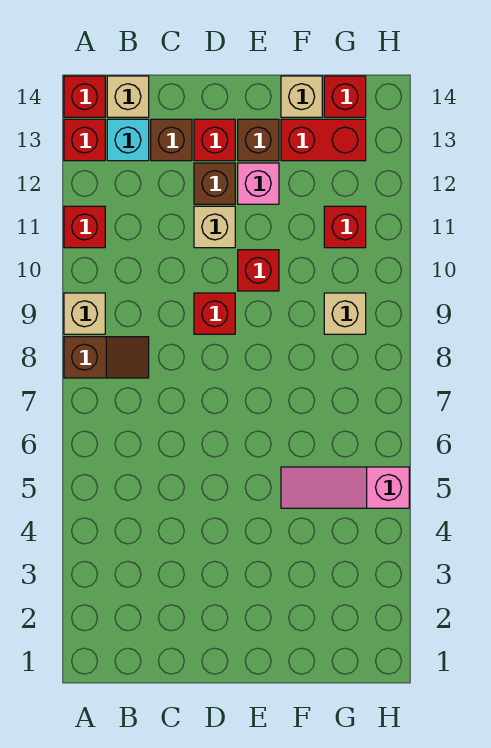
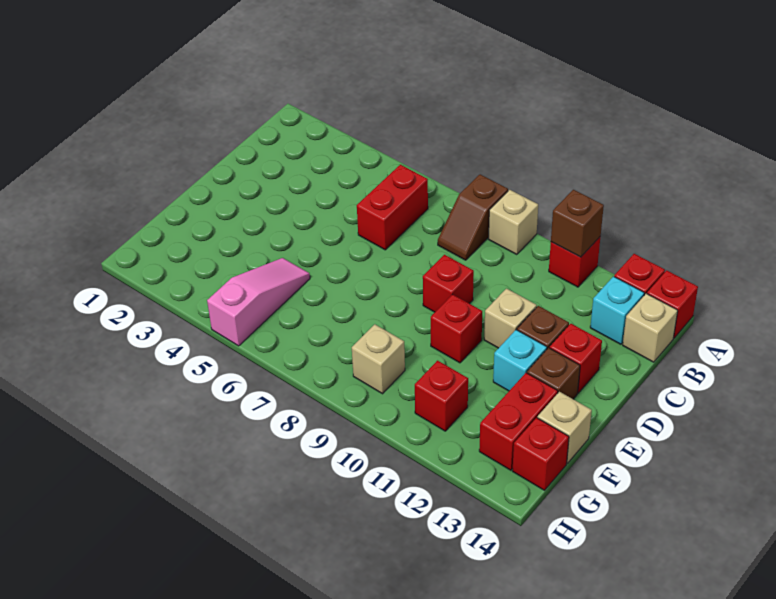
none -> red 1x2 brick [357,165,428,250]
brown 1x1 brick [151,119,192,161] -> brown 1x1 brick moved to [551,190,604,257]
pink 1x1 brick [238,163,279,204] -> cyan 1x1 brick [493,330,547,391]

